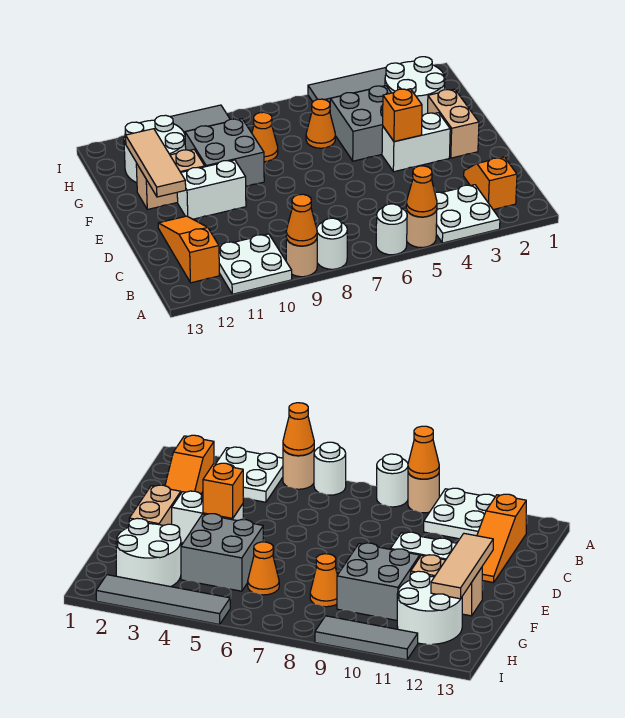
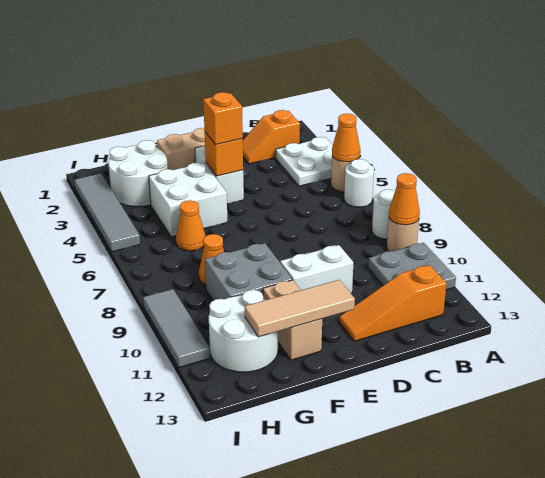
white 2x2 plate [219,234,292,294] -> grey 2x2 plate [368,243,456,290]
none -> orange 1x1 brick [203,92,243,145]
white 1x2 brick [177,160,246,219] -> white 1x2 brick turned to [280,245,353,294]
grey 2x2 brick [330,86,391,161] -> white 2x2 brick [149,163,227,237]

